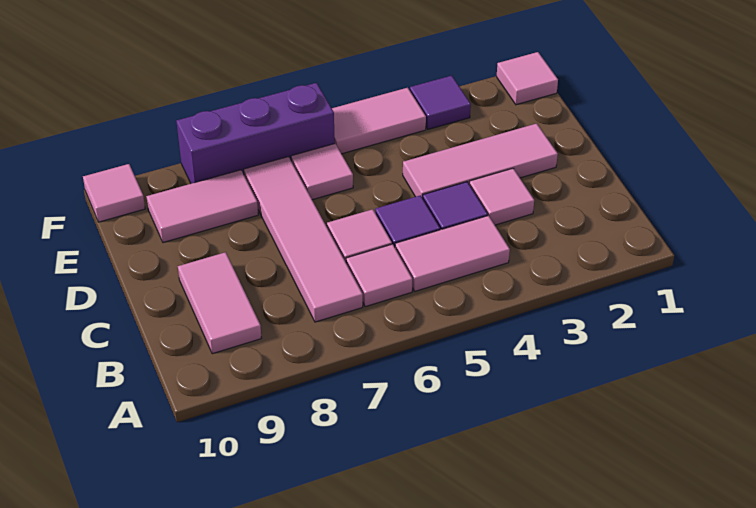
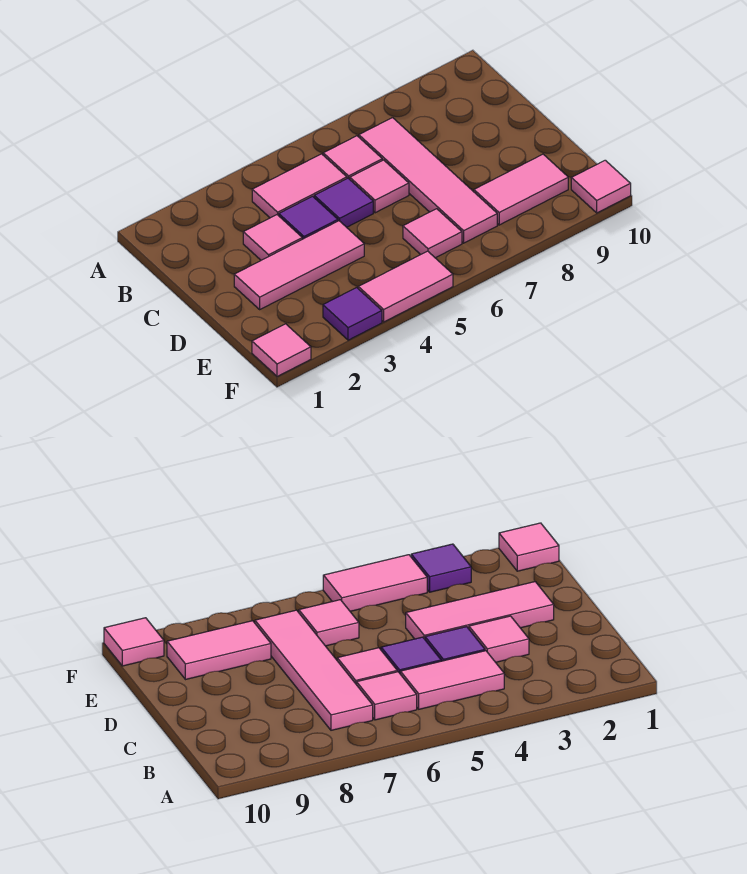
pink 1x2 tile [178,252,261,354] -> none
purple 1x3 brick [176,83,335,184] -> none

